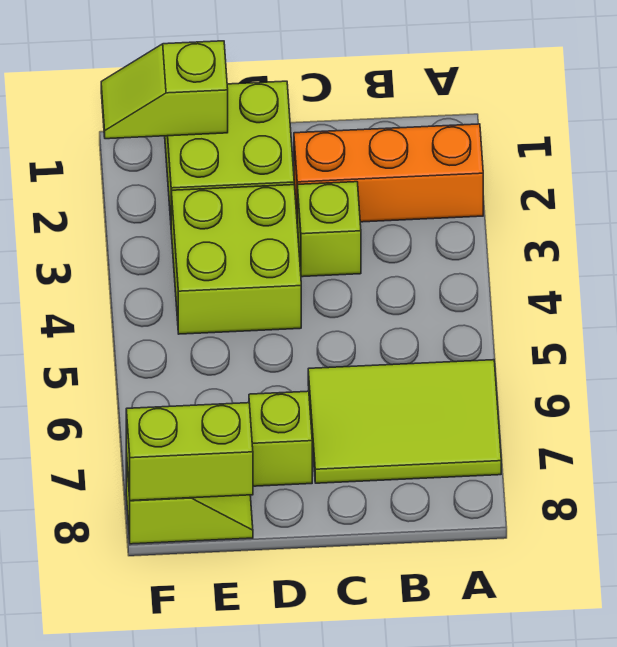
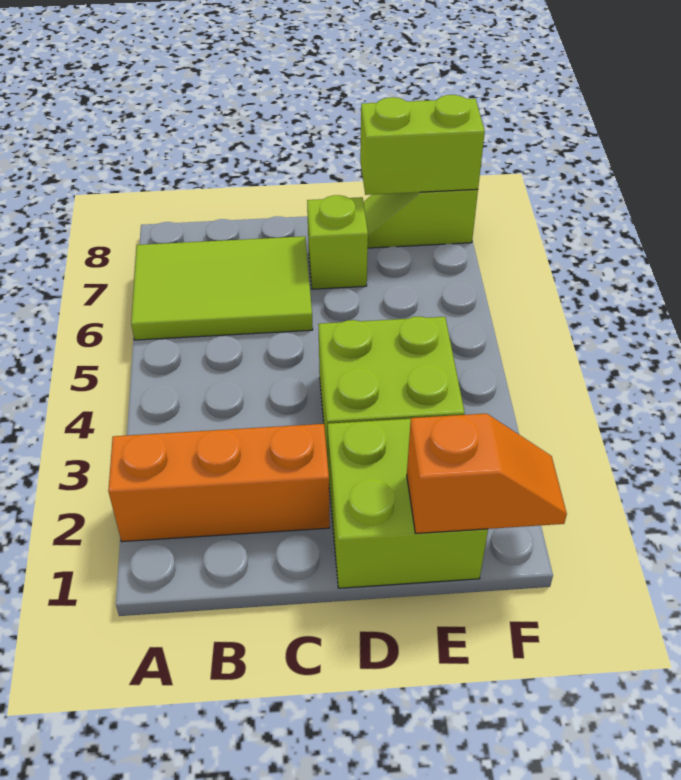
lime 1x1 brick [297,182,361,277] -> none
lime 1x2 slope [101,41,228,139] -> orange 1x2 slope [407,414,567,533]

